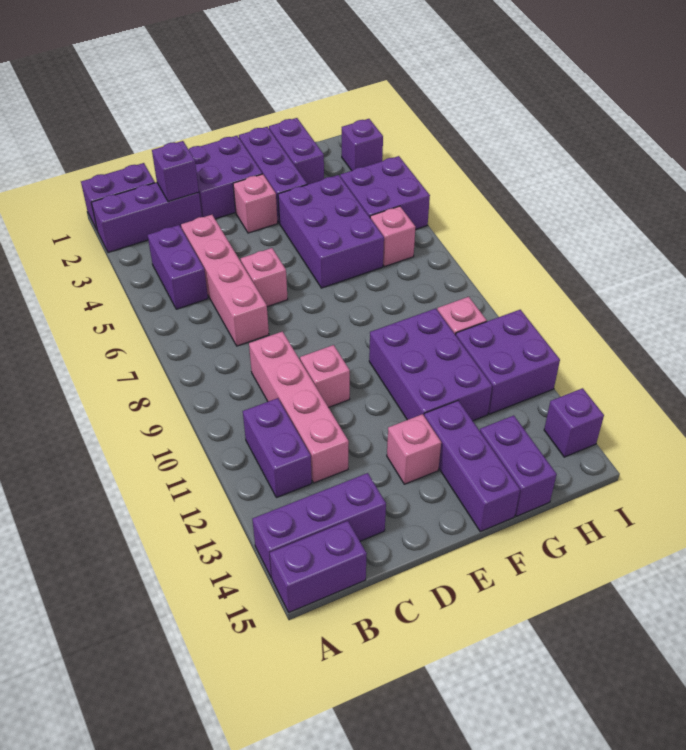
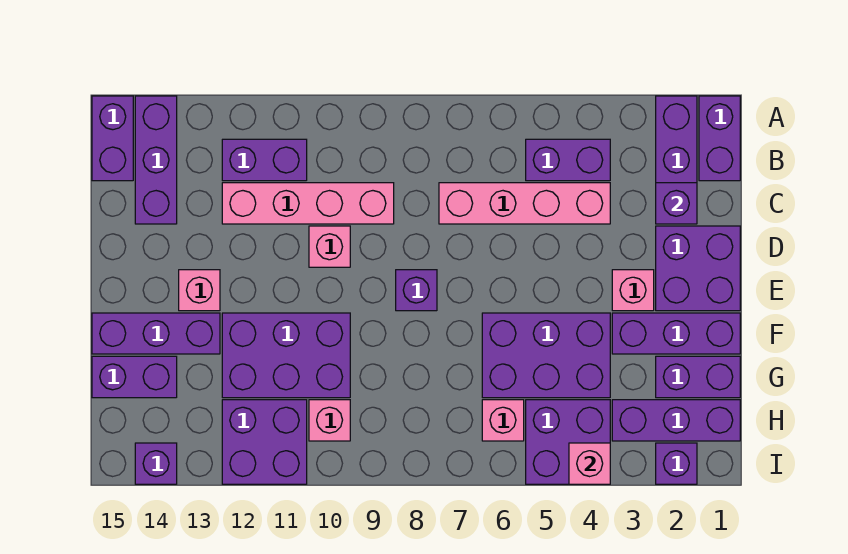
pink 1x1 brick [241,248,288,307] -> pink 1x1 brick moved to [569,443,610,484]
none -> purple 1x1 brick [396,270,437,311]
none -> purple 1x3 brick [612,400,740,441]

